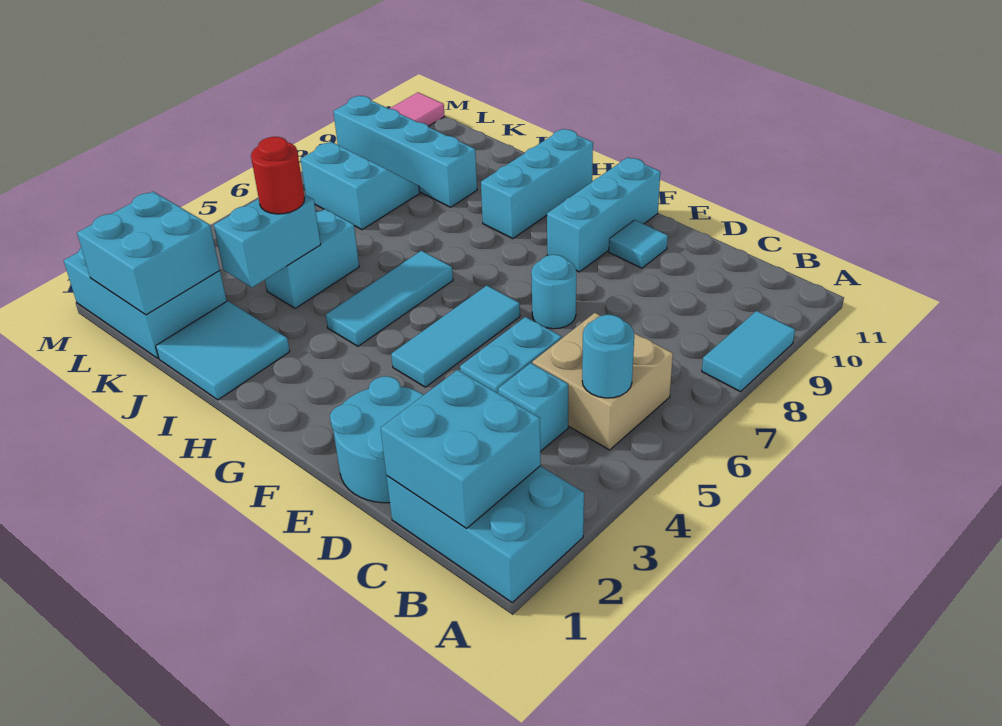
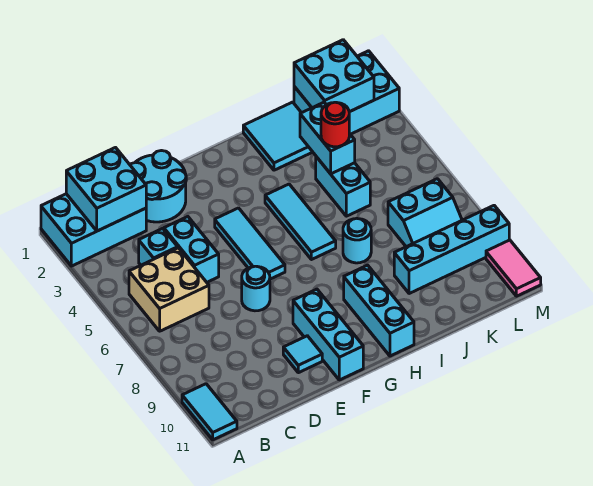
cyan 1x2 tile [702,311,795,392] -> cyan 1x2 tile moved to [182,384,237,440]
cyan 1x1 round brick [582,315,634,398] -> cyan 1x1 round brick moved to [343,218,371,263]

